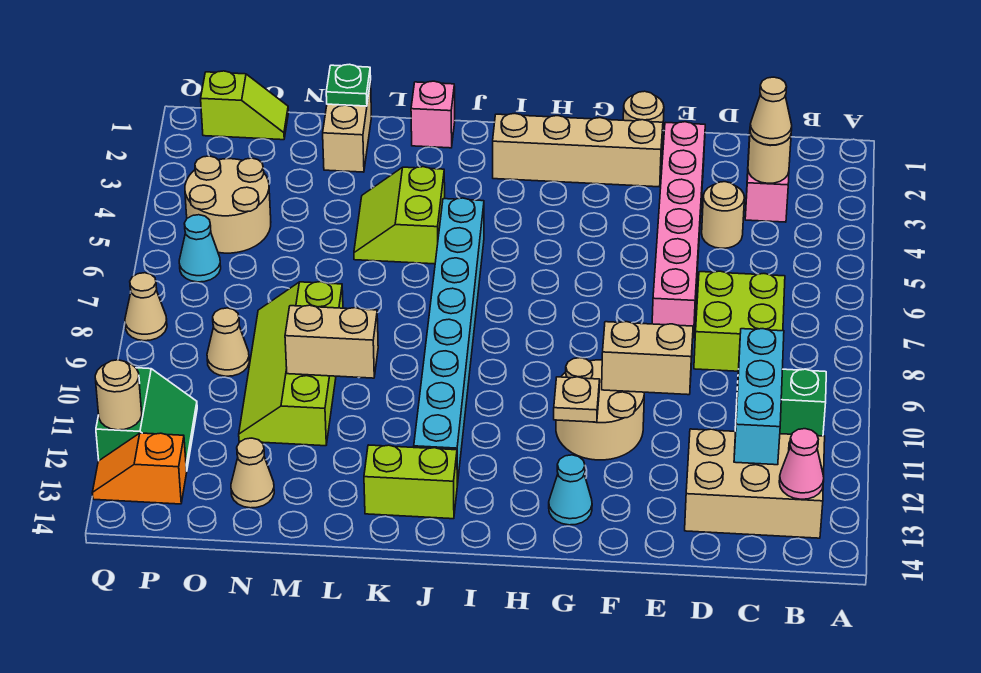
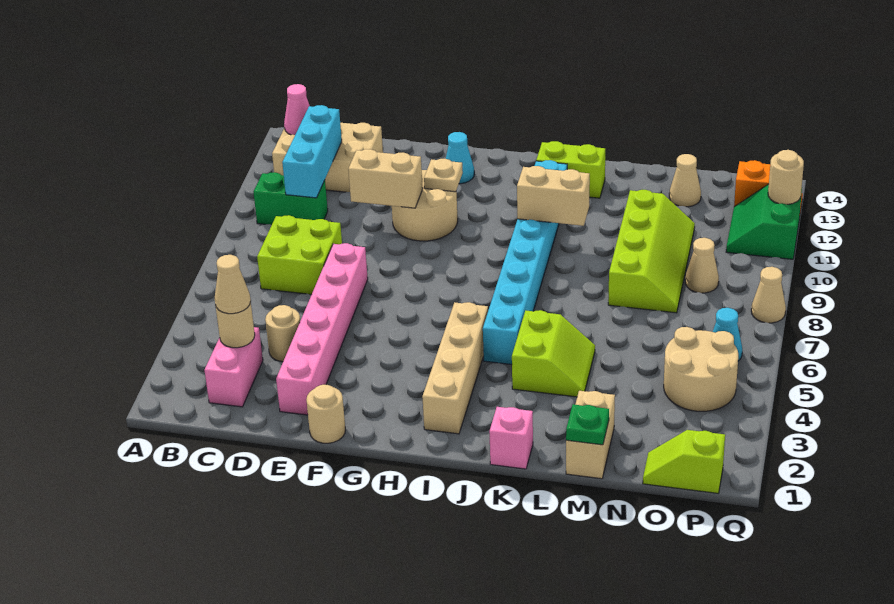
tan 1x4 brick [493,114,663,187] -> tan 1x4 brick turned to [422,302,488,434]
tan 1x2 brick [285,305,378,378] -> tan 1x2 brick moved to [517,166,590,226]

